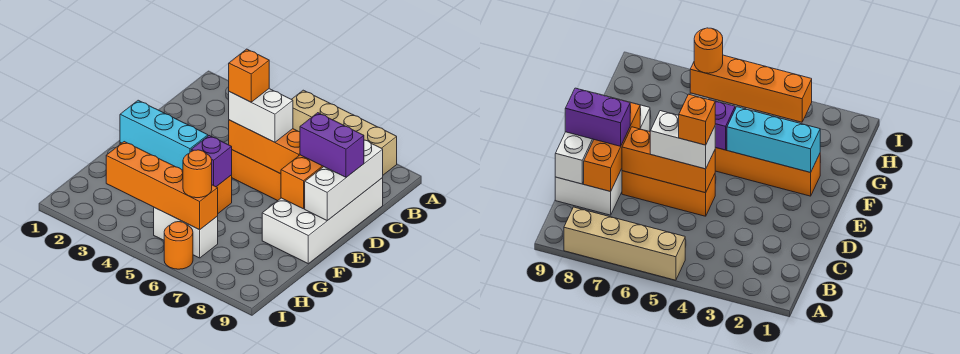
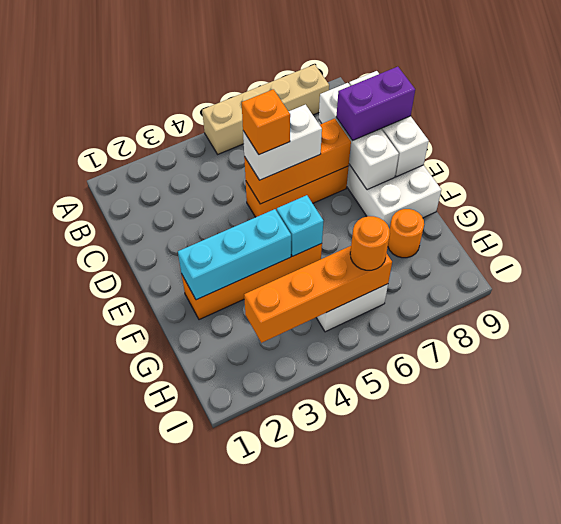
orange 1x3 brick [281,155,323,209] -> white 1x3 brick [319,83,399,190]
purple 1x1 brick [191,136,232,187] -> cyan 1x1 brick [277,195,323,256]
orange 1x1 round brick [164,222,193,269] -> orange 1x1 round brick moved to [388,209,424,258]

